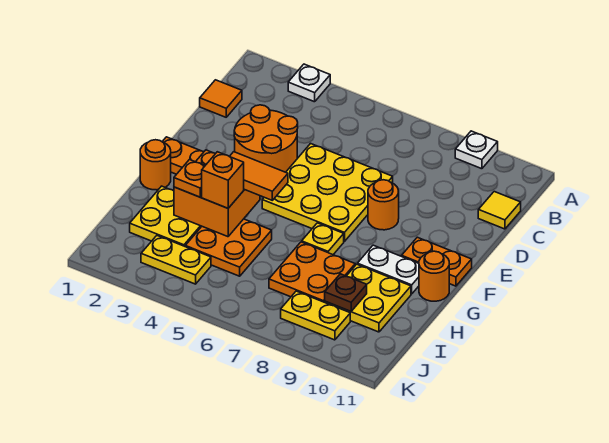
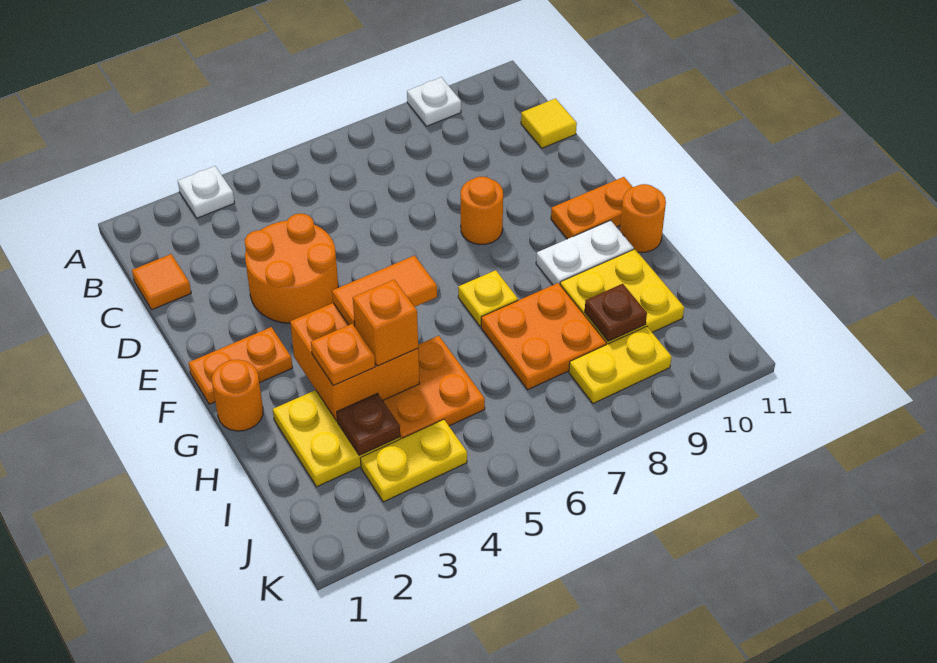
yellow 3x3 plate [262,144,393,242] -> none
none -> brown 1x1 plate [337,393,400,455]

